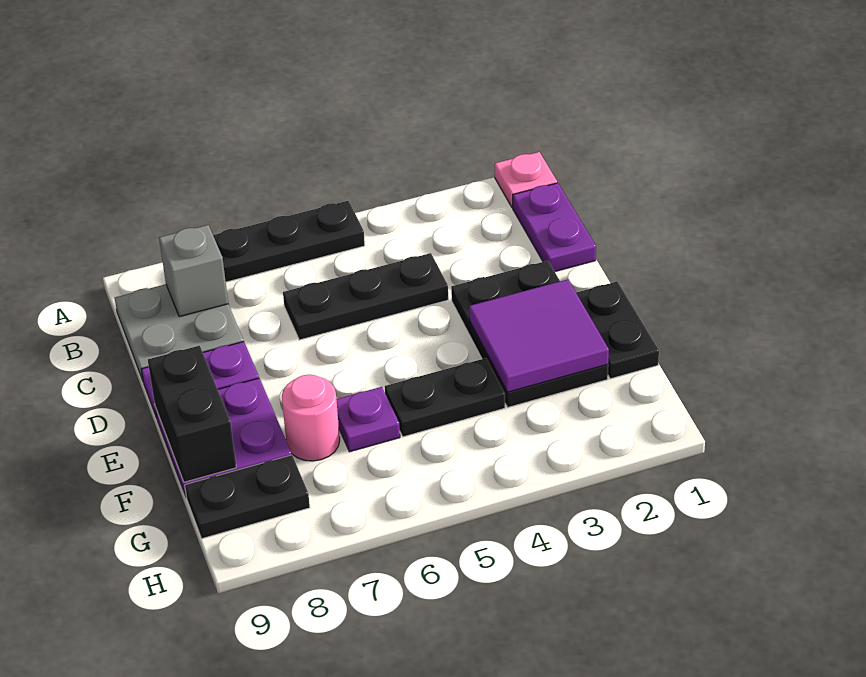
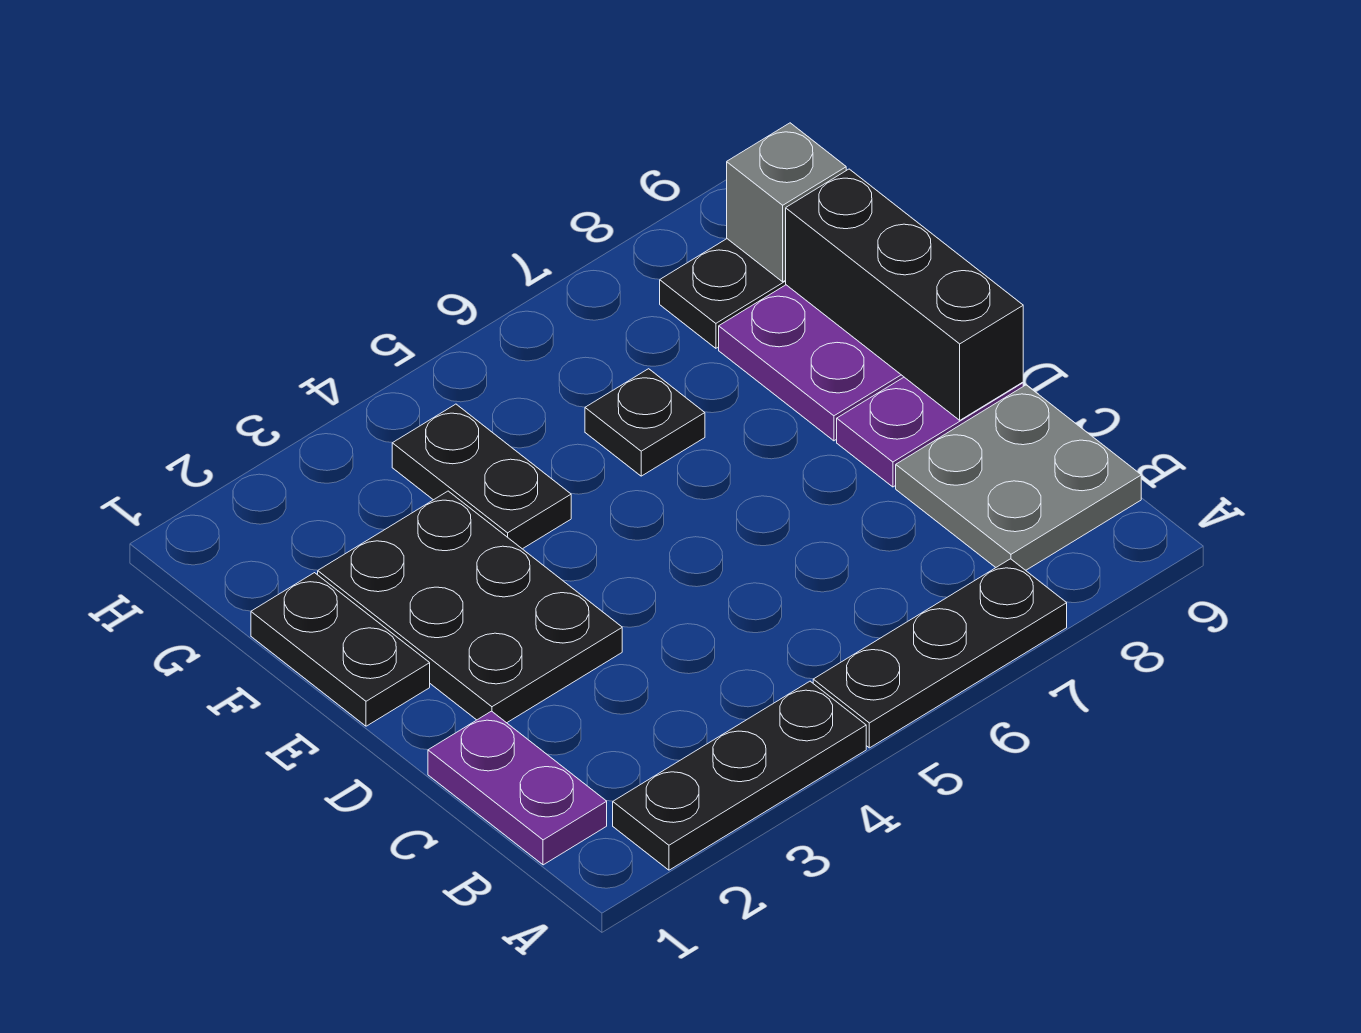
pink 1x1 plate [495,152,557,208] -> none
grey 1x1 brick [159,225,228,317] -> grey 1x1 brick moved to [727,123,846,282]
black 1x3 plate [283,253,448,340] -> black 1x3 plate moved to [613,681,866,870]
purple 2x2 tile [469,279,609,392] -> none
black 1x2 brick [148,346,236,482] -> black 1x3 brick [786,169,1023,420]
black 1x2 plate [385,358,505,437] -> black 1x2 plate turned to [392,404,571,549]
purple 1x1 plate [336,387,400,452] -> black 1x1 plate [585,369,705,476]
pink 1x1 round brick [282,375,340,461] -> none

